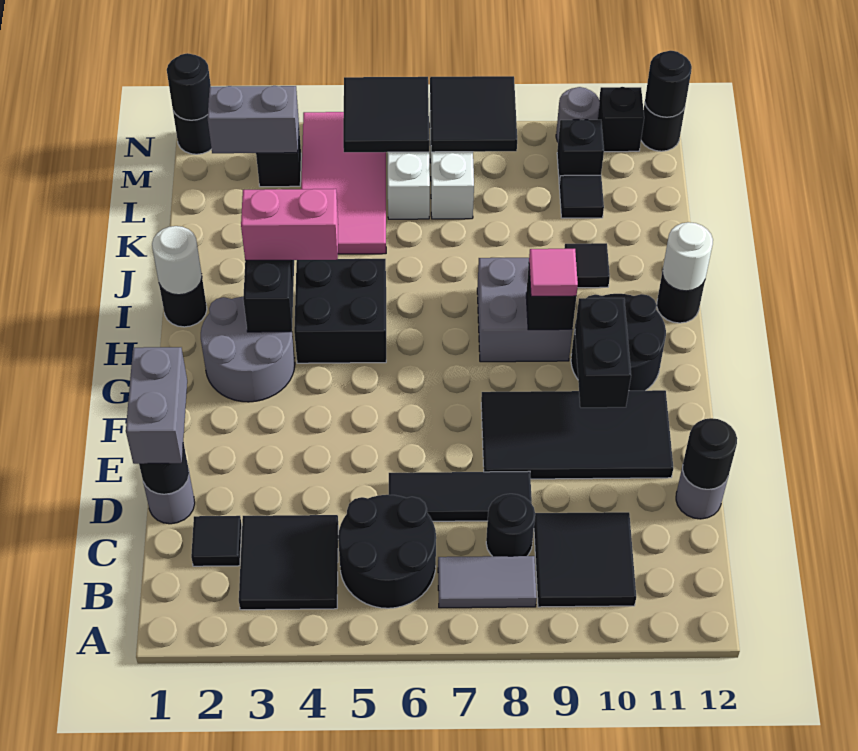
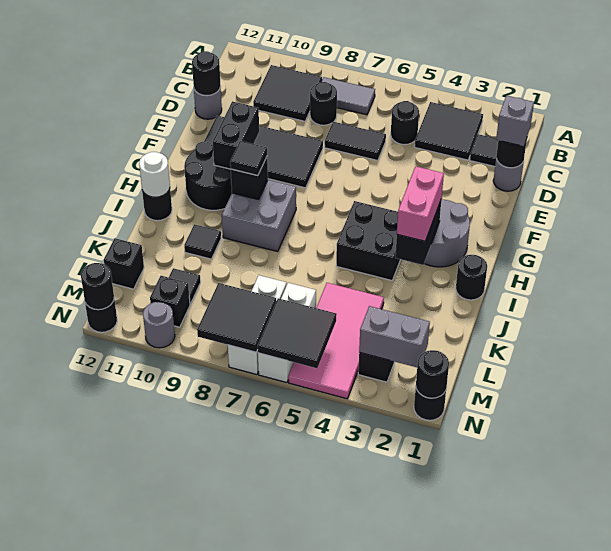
black 2x2 round brick [338,495,436,608] -> black 1x1 round brick [391,101,419,145]
grey 1x2 brick [126,347,187,464] -> grey 1x1 brick [496,96,534,146]
black 1x3 tile [389,471,532,521] -> black 1x2 tile [325,122,386,161]
pink 1x1 tile [529,249,578,296] -> black 1x1 tile [230,141,267,176]
white 1x1 round brick [152,226,202,295] -> none
pink 1x2 brick [241,189,338,260] -> pink 1x2 brick turned to [397,166,444,241]
black 1x1 brick [598,87,644,152] -> black 1x1 brick moved to [104,238,144,289]

